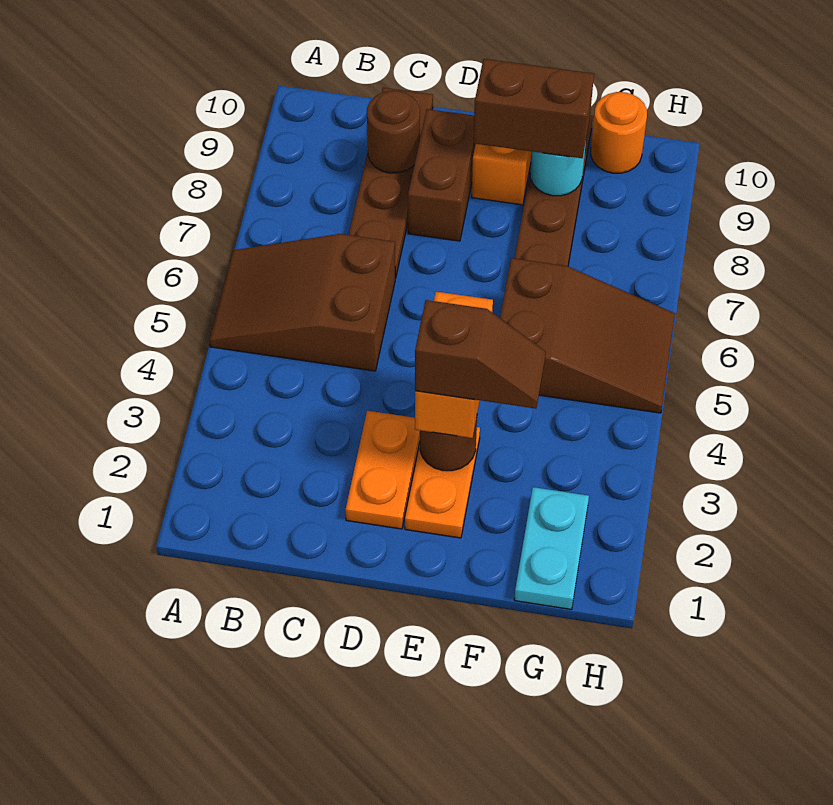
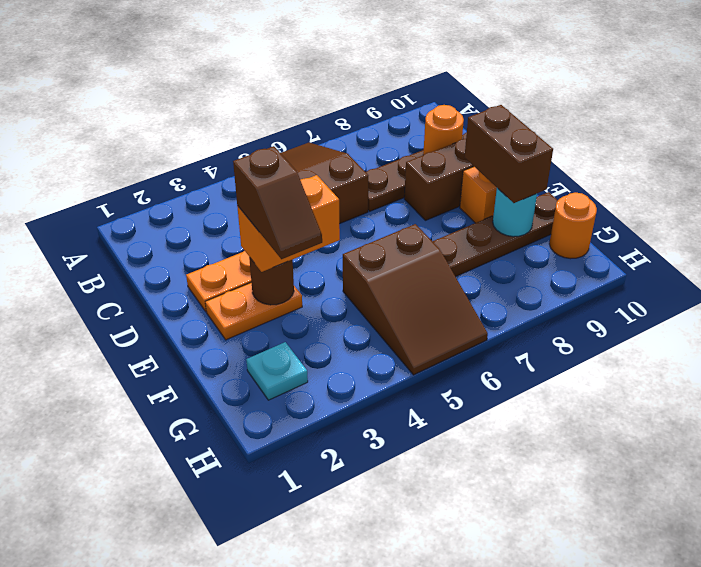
brown 1x1 round brick [367,91,420,173] -> orange 1x1 round brick [423,105,464,155]
cyan 1x2 plate [514,487,589,609] -> cyan 1x1 plate [246,342,308,400]

